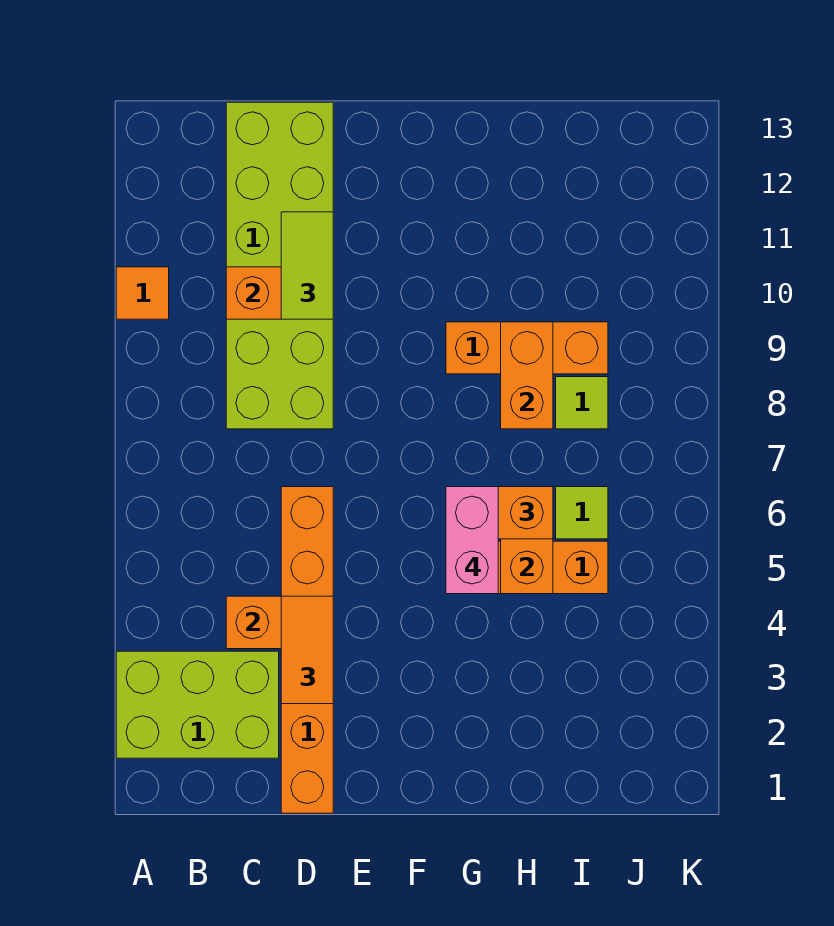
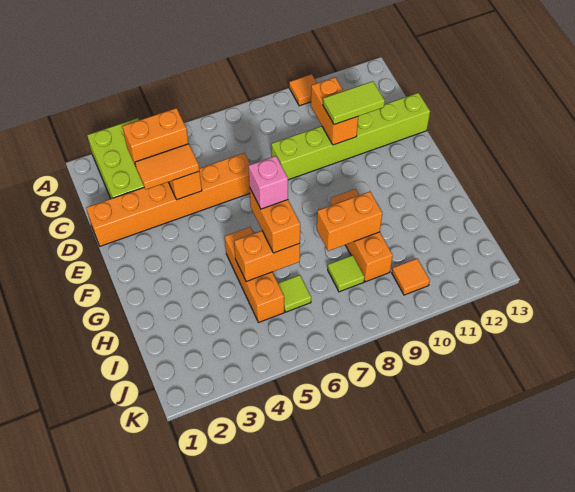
none -> orange 1x2 brick [122,108,188,167]
lime 2x6 brick [226,102,333,429] -> lime 1x6 brick [271,93,430,180]
pink 1x2 brick [446,487,498,594] -> pink 1x1 brick [248,156,288,209]
none -> orange 1x1 tile [392,259,430,295]

